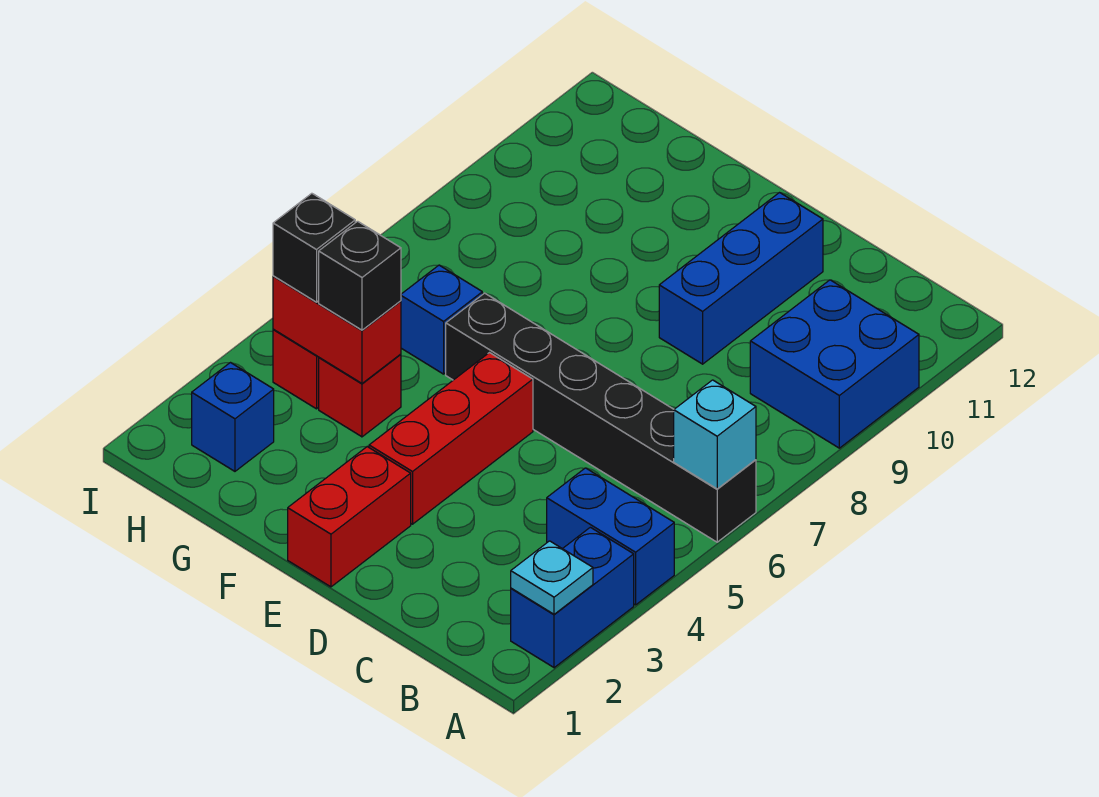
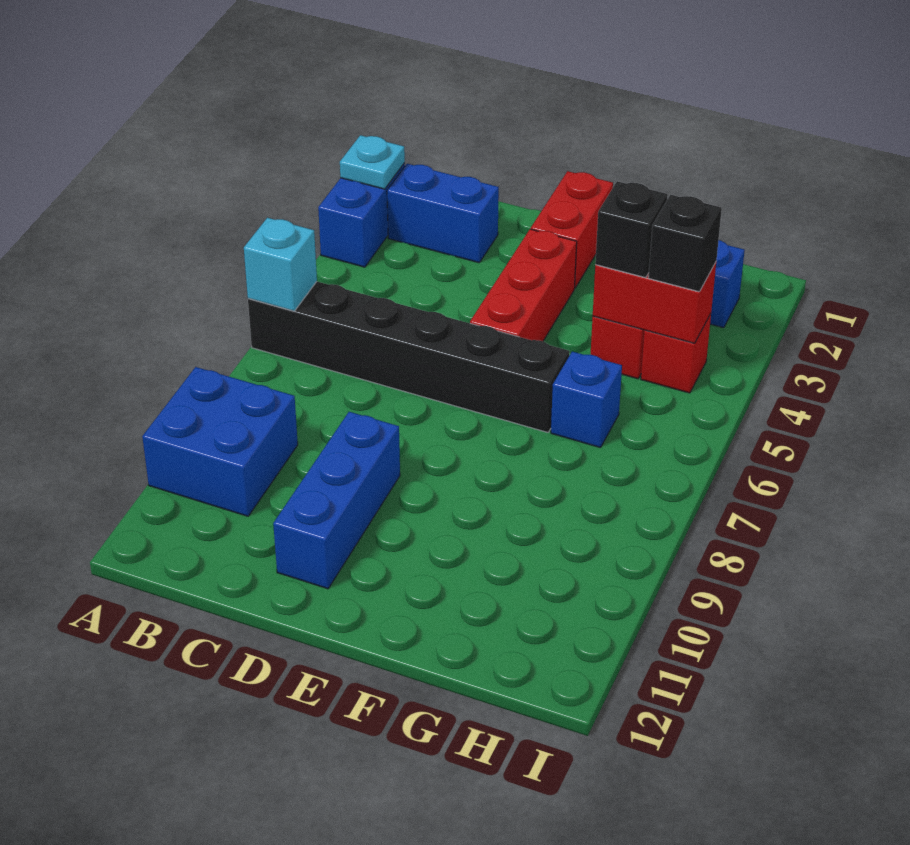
blue 1x2 brick [547,468,674,605] -> blue 1x2 brick moved to [387,164,499,263]

